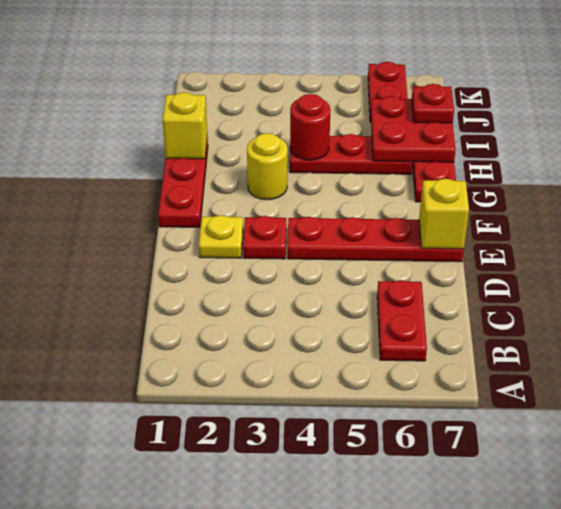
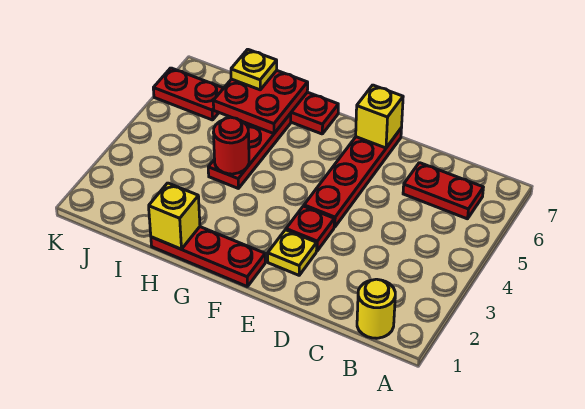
yellow 1x1 round brick [247,133,288,200] -> yellow 1x1 round brick moved to [357,279,395,338]
red 1x1 plate [412,84,454,123] -> yellow 1x1 plate [231,49,277,90]

